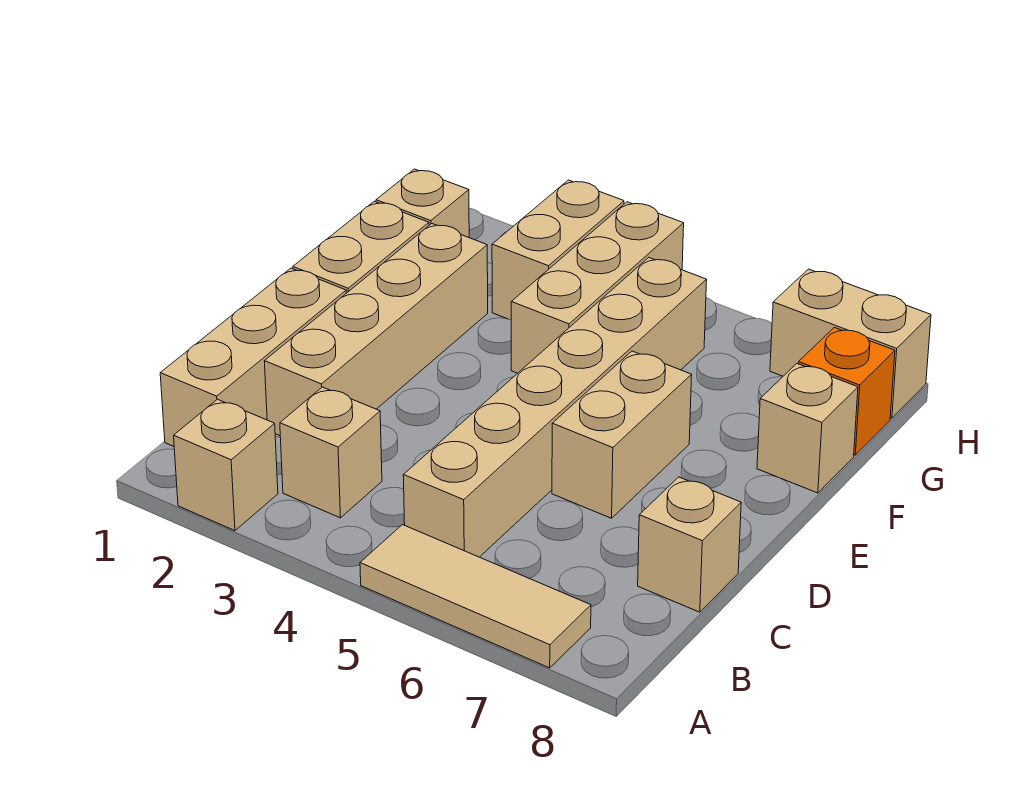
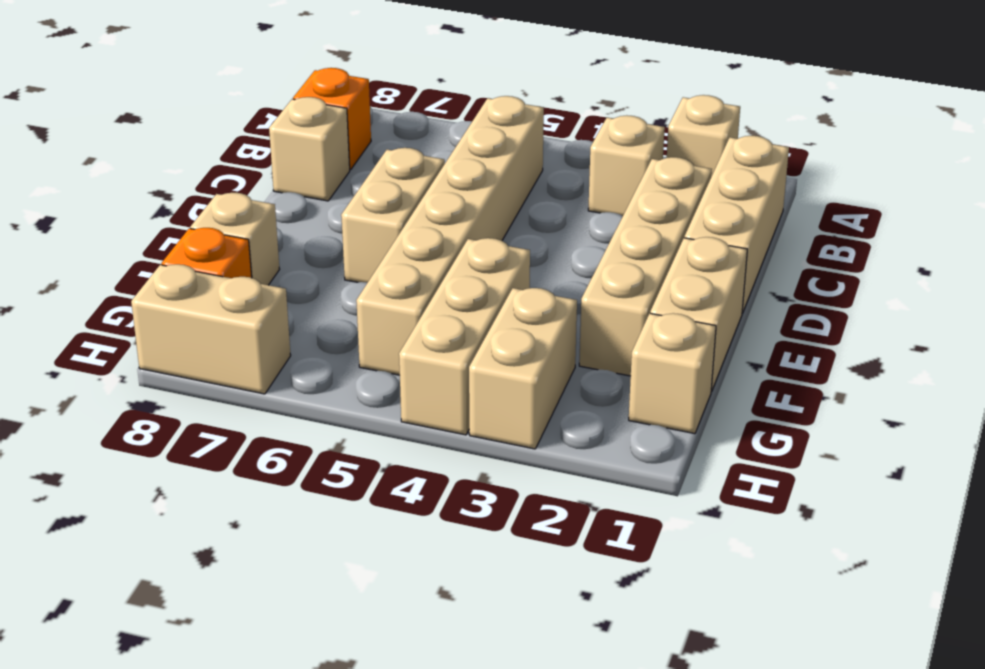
tan 1x3 tile [360,525,591,668] -> none
none -> orange 1x1 brick [293,68,371,170]

